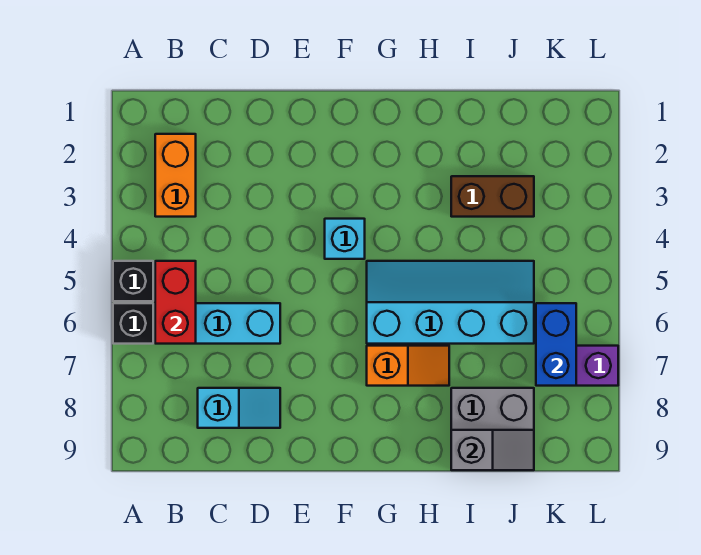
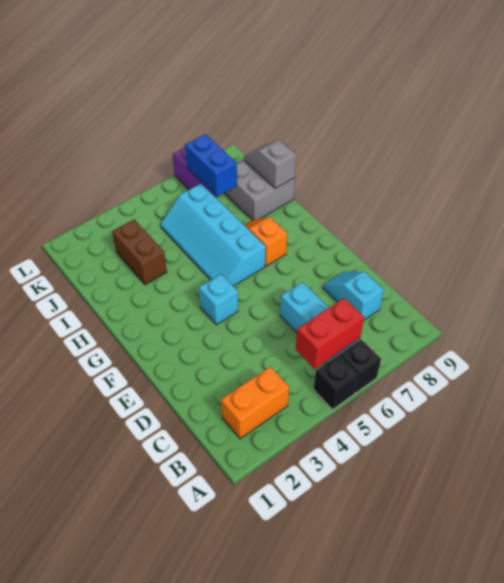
blue 1x2 brick [536,303,576,386] -> blue 1x2 brick turned to [185,134,237,197]

